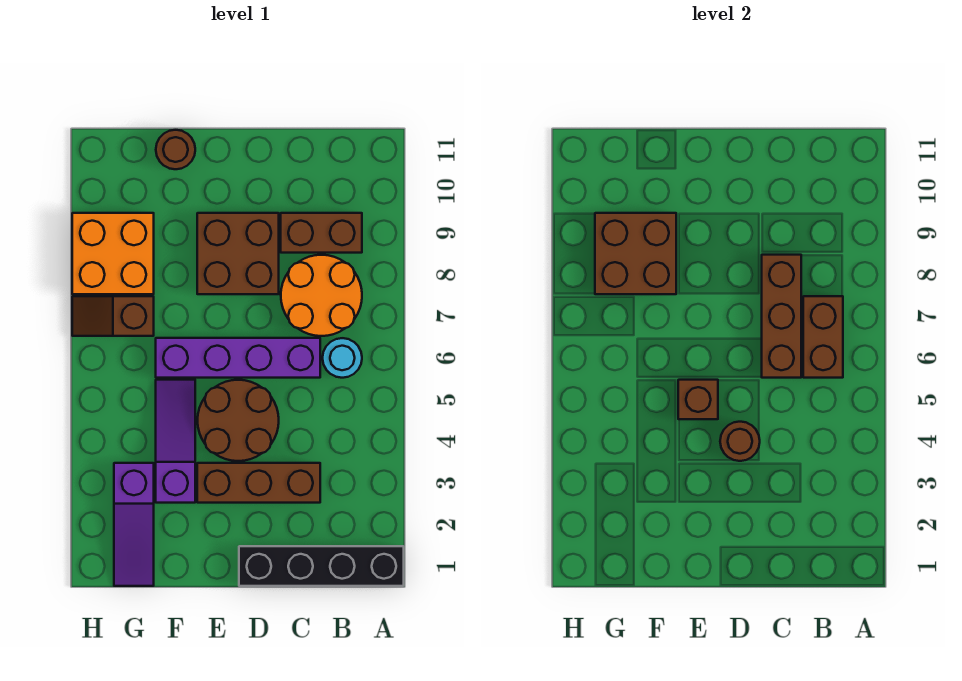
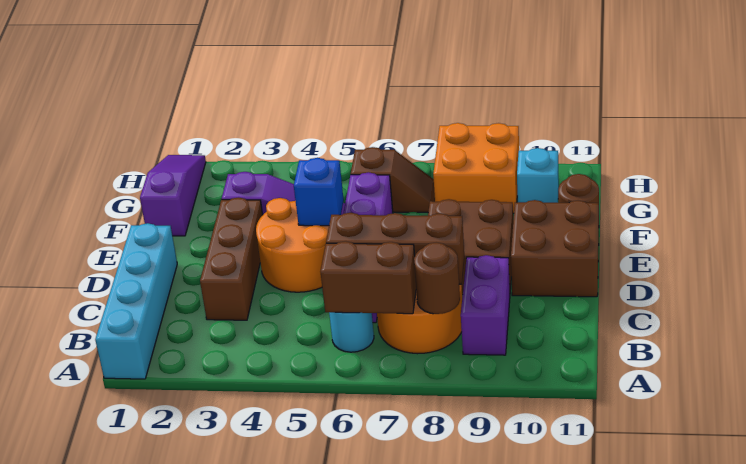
black 1x4 brick [239,546,404,586] -> cyan 1x4 brick [95,223,177,379]
brown 1x2 brick [281,213,362,253] -> purple 1x2 brick [461,255,510,355]
brown 2x2 round brick [197,380,279,461] -> orange 2x2 round brick [256,198,329,292]
brown 1x1 round brick [720,422,760,461] -> brown 1x1 round brick moved to [414,242,460,314]
brown 1x1 brick [678,380,718,419] -> blue 1x1 brick [294,158,344,226]
brown 2x2 brick [595,213,676,294] -> brown 2x2 brick moved to [511,200,599,297]
purple 1x3 slope [114,463,154,586] -> purple 1x3 slope turned to [140,155,206,236]
brown 1x2 slope [72,296,154,336] -> brown 1x2 slope turned to [351,147,435,212]
none -> cyan 1x1 brick [517,148,559,203]

